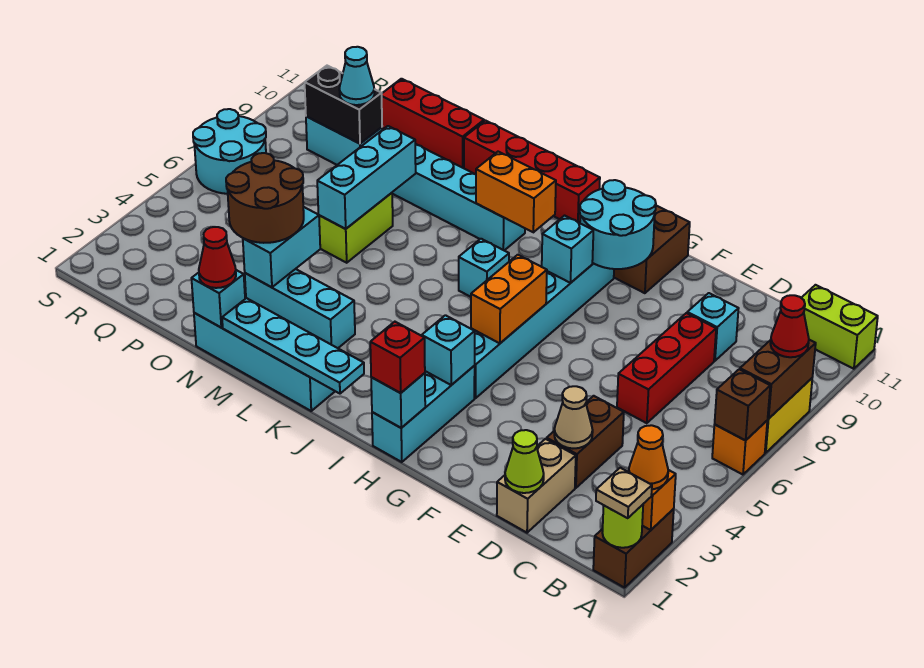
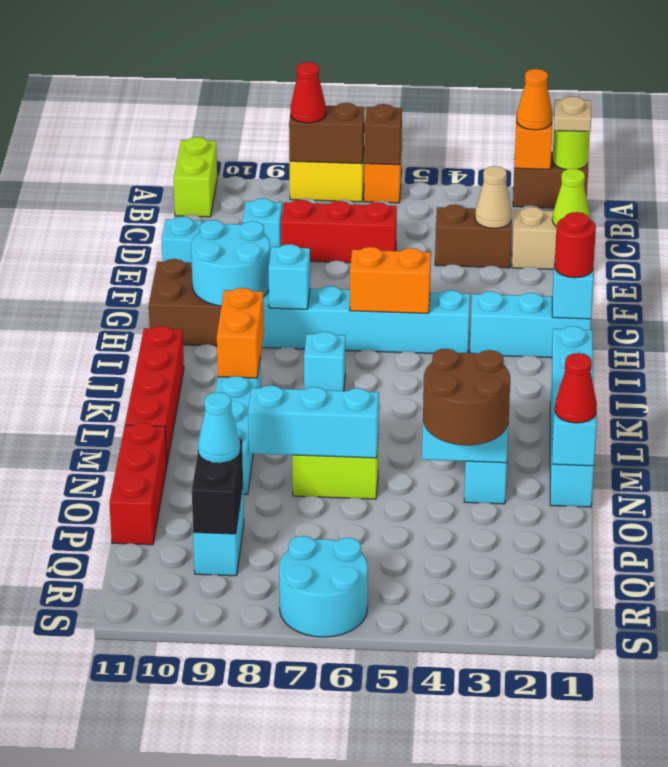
red 1x1 brick [370,322,425,393] -> red 1x1 round brick [555,212,596,278]
cyan 1x1 brick [422,315,475,385] -> cyan 1x1 brick moved to [162,217,202,263]

